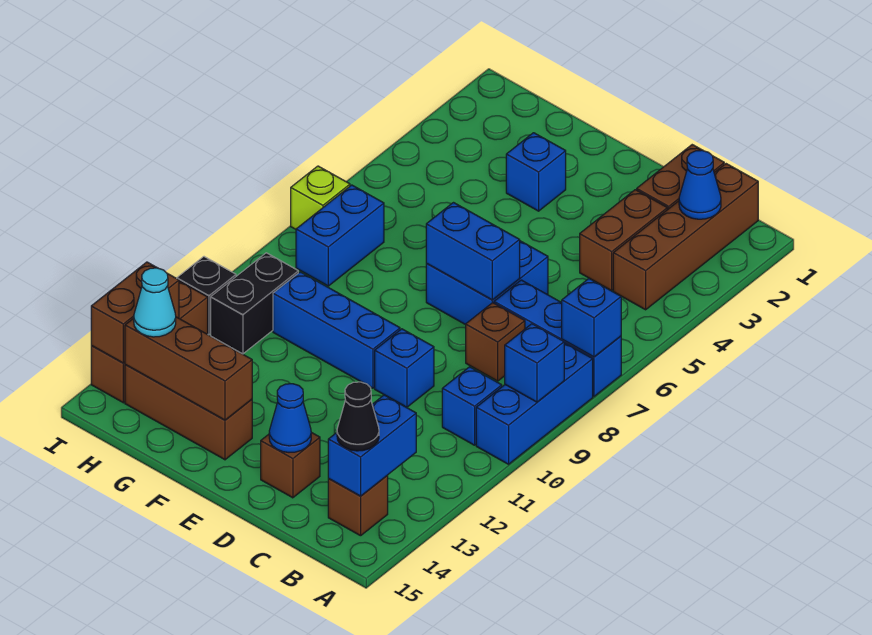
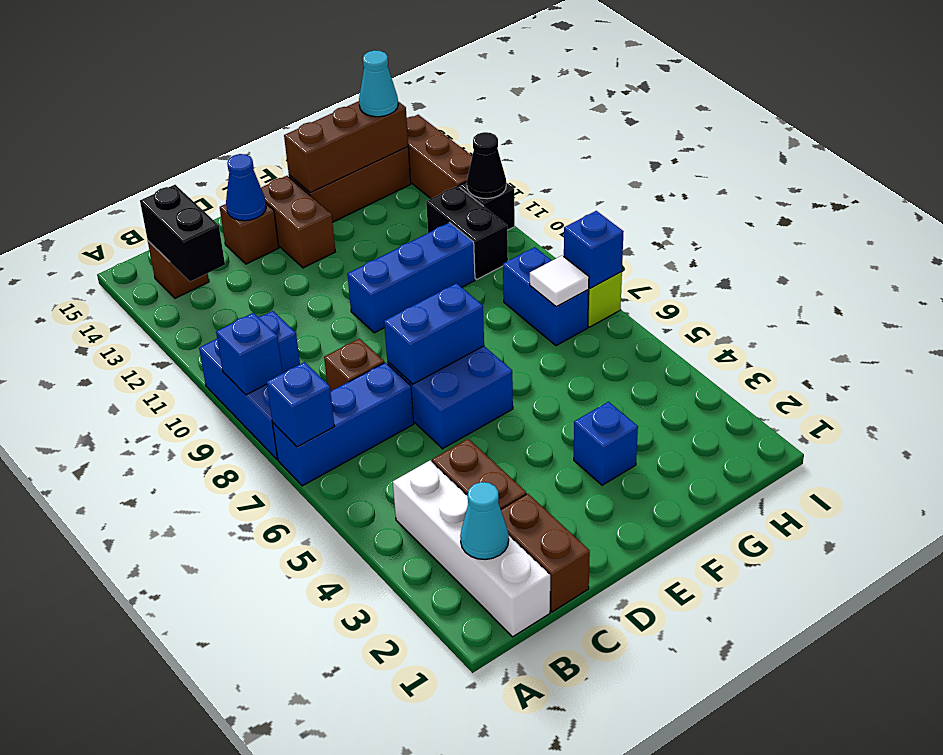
brown 1x4 brick [613,164,758,310] -> white 1x4 brick [393,461,550,637]
blue 1x1 cone [679,150,721,219] -> cyan 1x1 cone [460,482,509,560]
blue 1x2 brick [328,395,416,496] -> black 1x2 brick [140,185,225,282]
black 1x1 cone [337,382,379,451] -> black 1x1 cone moved to [467,132,506,199]
blue 1x1 brick [375,329,434,407] -> blue 1x1 brick moved to [564,211,624,288]
none -> white 1x1 tile [530,256,589,306]
brown 1x2 brick [91,262,179,363] -> brown 1x2 brick moved to [261,176,335,268]

